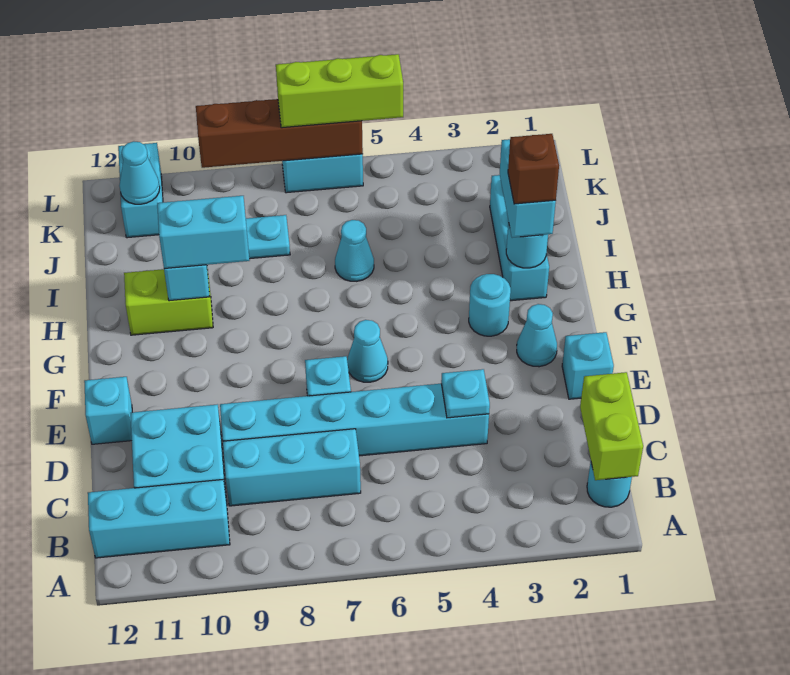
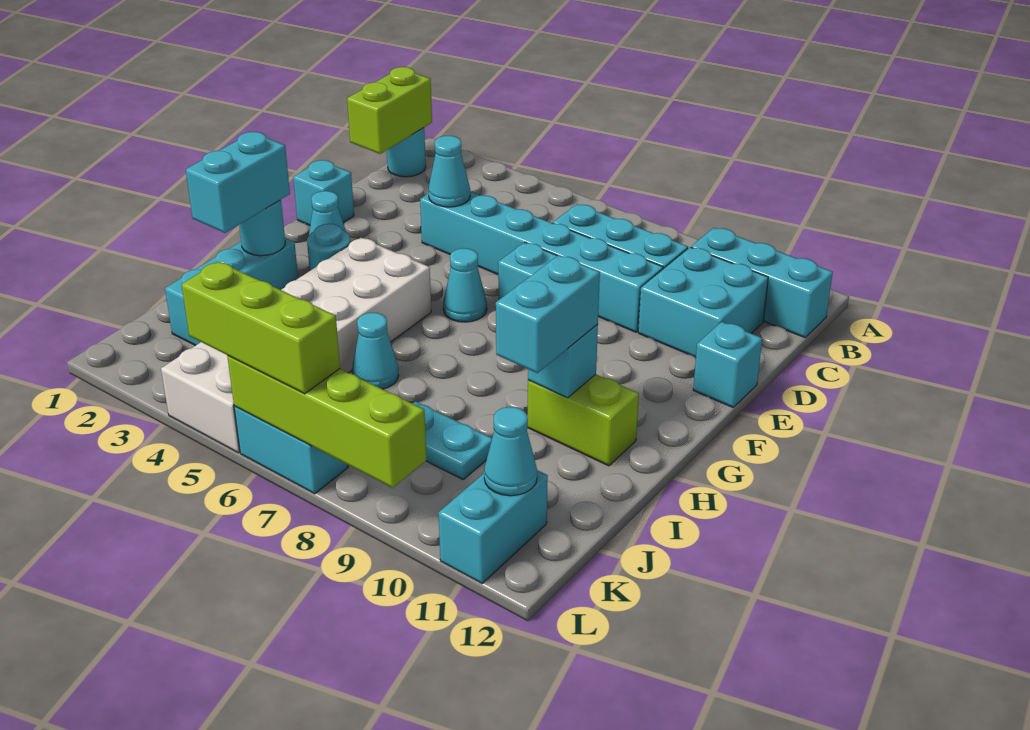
cyan 1x1 plate [441,369,490,418] -> cyan 1x1 cone [428,136,470,207]
none -> white 2x6 brick [161,238,431,453]
brown 1x1 brick [508,134,559,204] -> none
cyan 1x2 brick [157,196,249,269] -> cyan 1x2 brick turned to [496,255,600,373]
brown 1x4 brick [196,99,363,168] -> lime 1x4 brick [227,356,427,488]

